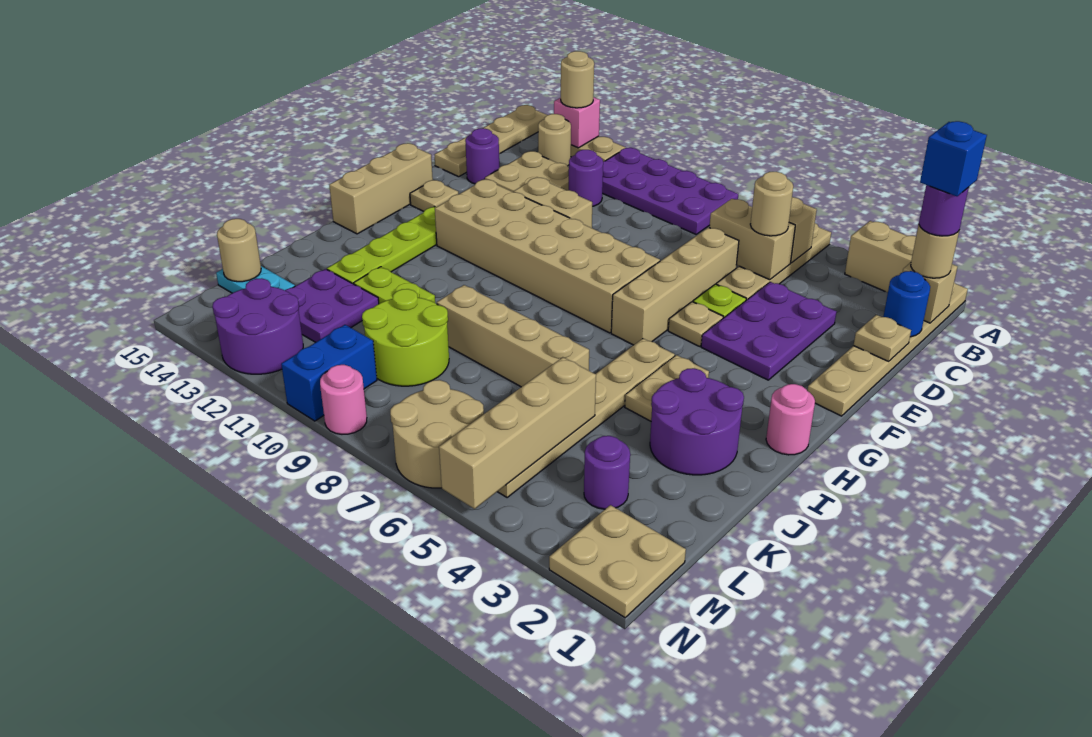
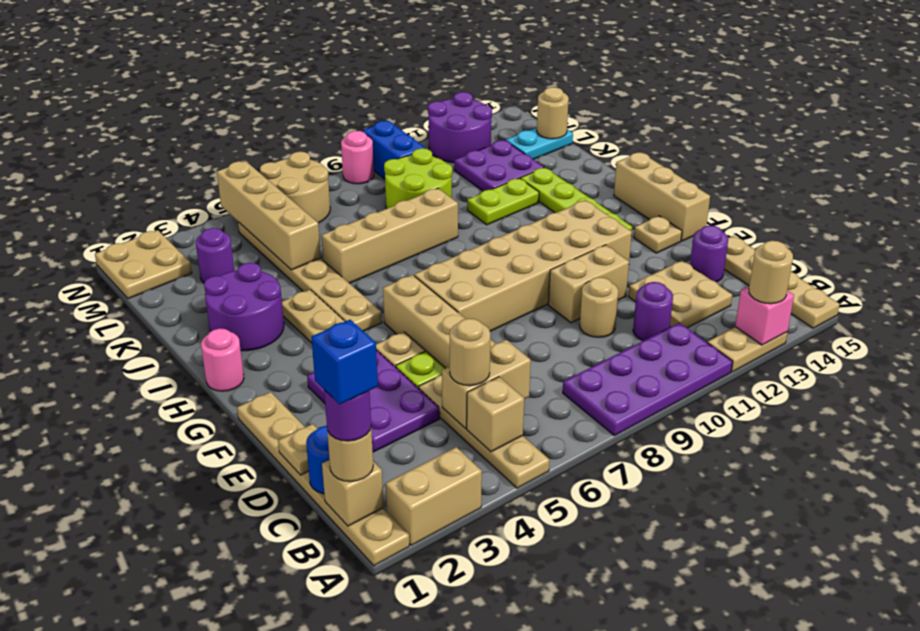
tan 1x1 round brick [538,114,571,166] -> tan 1x1 round brick moved to [580,277,618,337]

